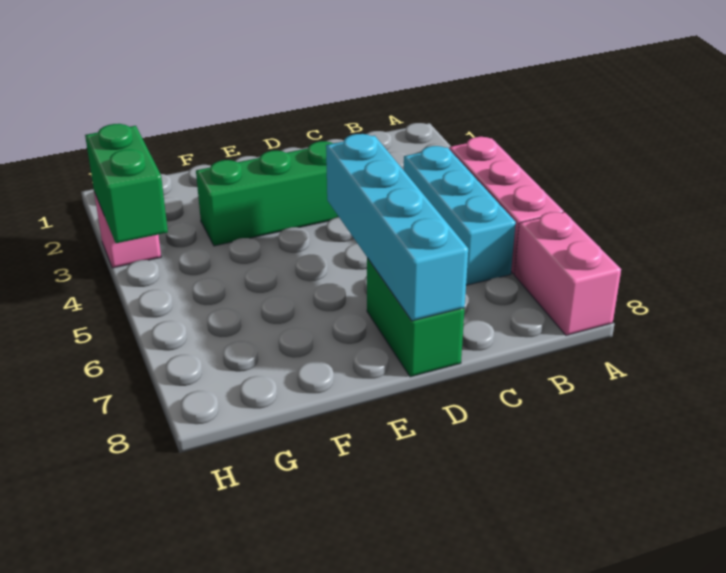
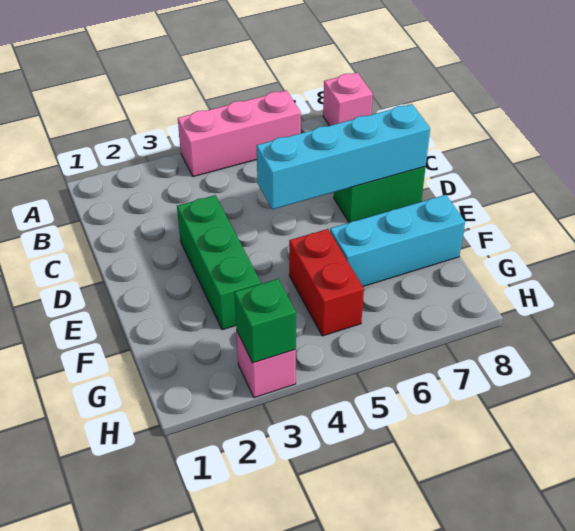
pink 1x2 brick [514,212,621,335] -> pink 1x1 brick [323,73,373,126]
cyan 1x3 brick [404,146,516,285] -> cyan 1x3 brick moved to [330,195,465,286]
none -> red 1x2 brick [289,229,364,336]
green 1x2 brick [85,124,168,243] -> green 1x1 brick [234,279,296,363]

